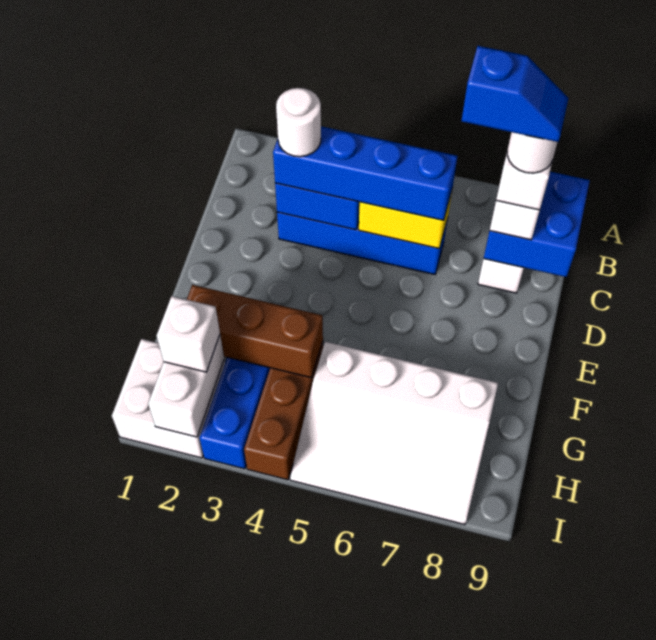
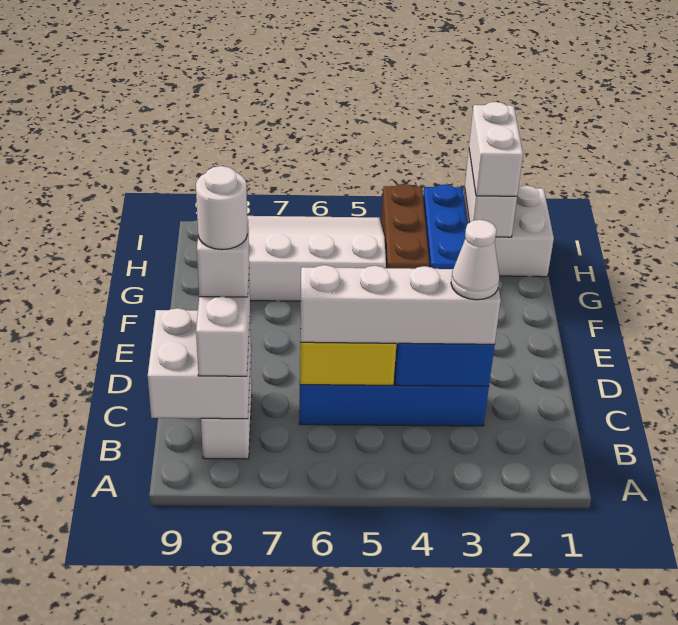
blue 2x2 brick [484,172,590,277] -> white 2x2 brick [148,308,251,419]
blue 1x4 brick [273,126,457,220] -> white 1x4 brick [300,265,501,344]
white 1x1 round brick [276,88,321,157] -> white 1x1 cone [451,220,499,300]
blue 1x2 slope [462,46,568,142] -> none
brown 1x3 brick [187,285,323,378] -> none
white 1x1 brick [157,296,220,372] -> white 1x2 brick [469,102,523,196]

